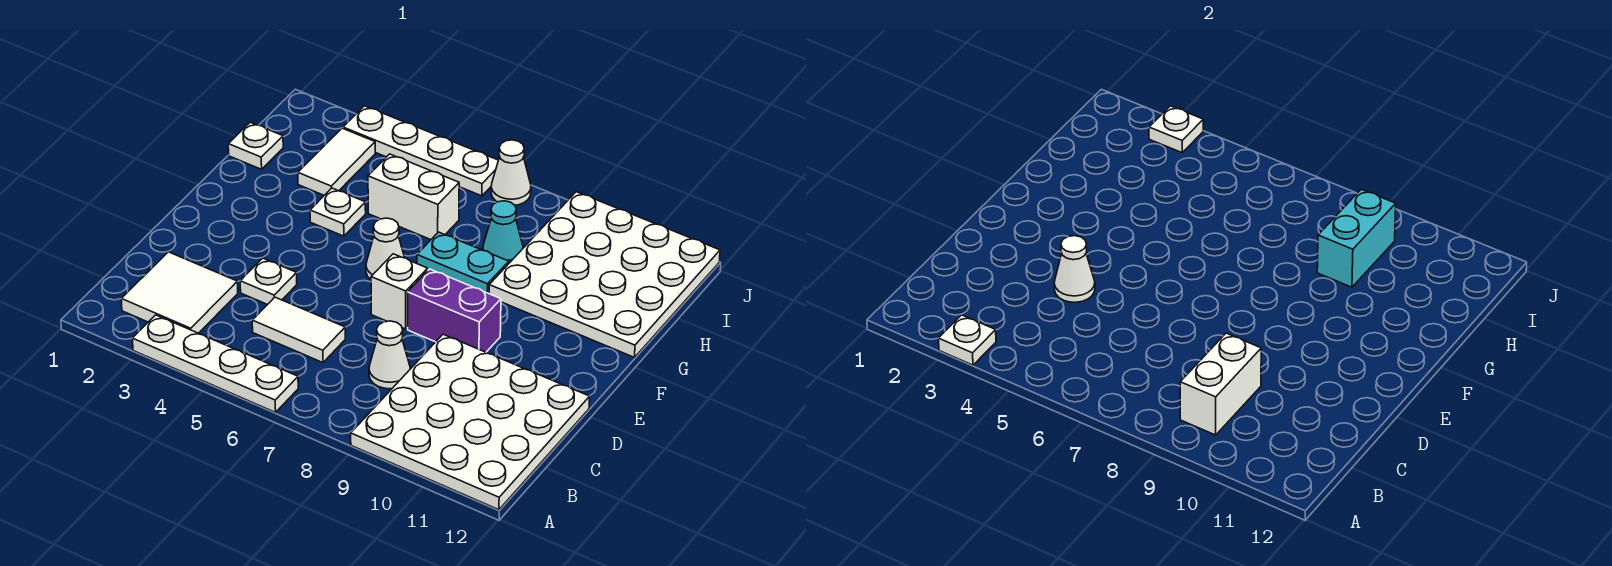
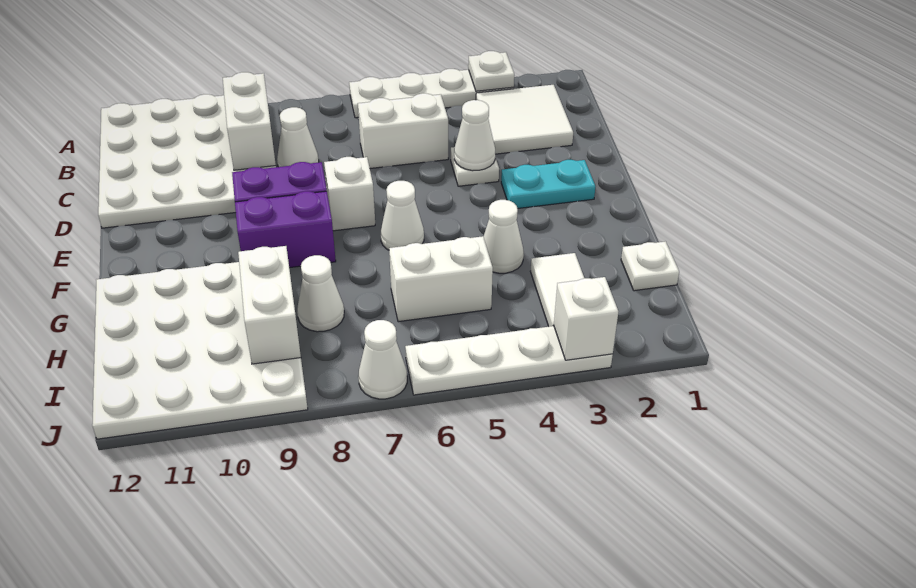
white 1x2 tile [252,297,345,363] -> white 1x2 brick [358,93,448,168]
none -> purple 1x2 brick [235,191,336,268]
white 1x1 plate [310,188,366,236] -> white 1x1 cone [483,200,524,273]
cyan 1x2 plate [417,232,509,294] -> cyan 1x2 plate moved to [501,160,596,208]
cyan 1x1 cone [483,201,523,263] -> white 1x1 cone [297,255,344,332]
cyan 1x2 brick [1317,189,1396,287] -> white 1x2 brick [238,246,301,364]
white 1x1 plate [1149,106,1203,153] -> white 1x1 brick [554,277,618,360]

